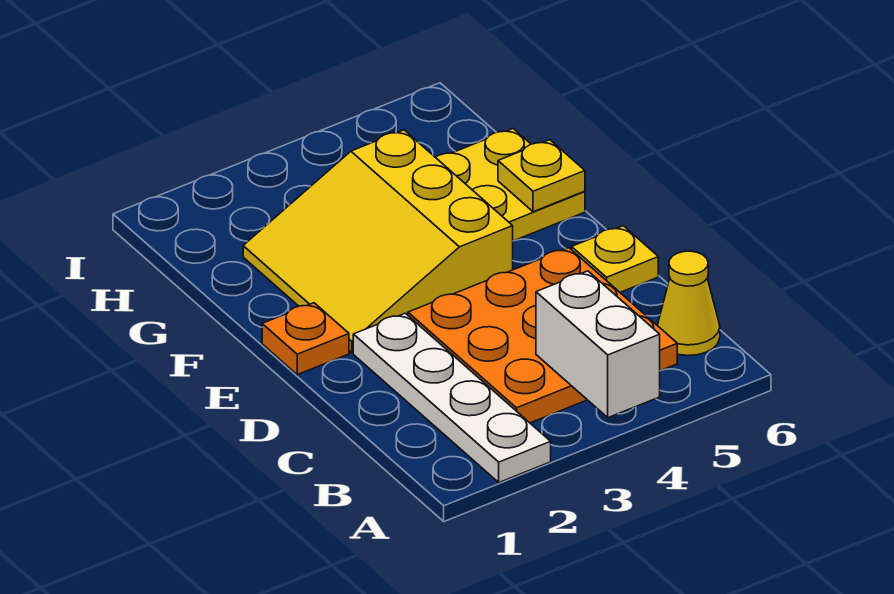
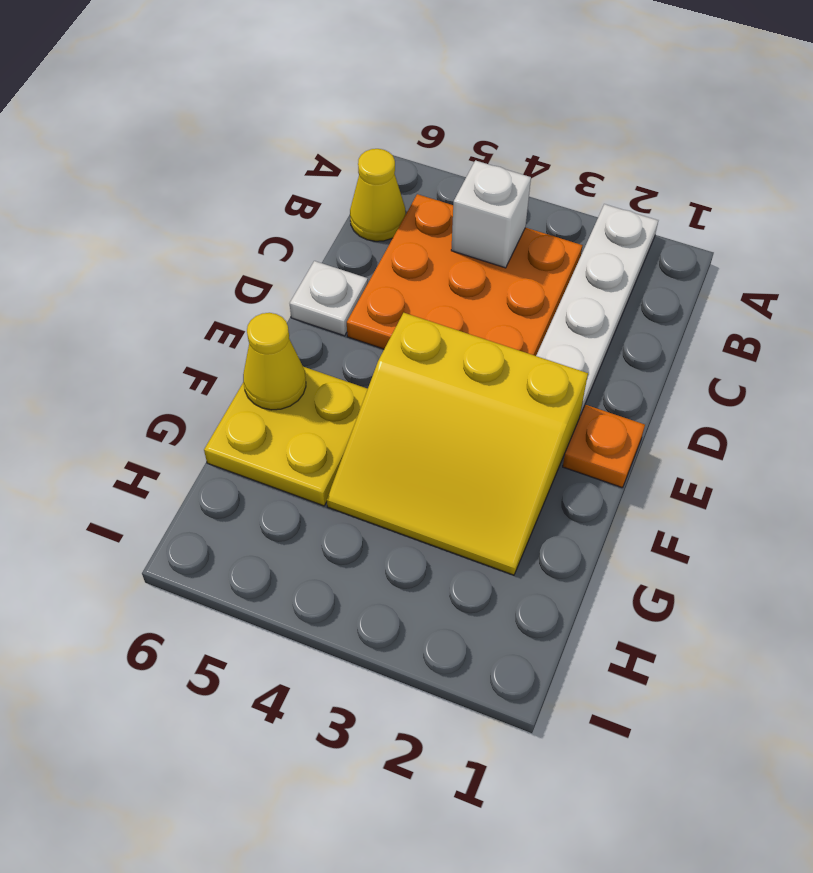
white 1x2 brick [536,271,660,418] -> white 1x1 brick [451,160,531,268]
yellow 1x1 plate [572,226,658,292] -> white 1x1 plate [290,261,368,336]
yellow 3x3 slope [243,130,513,353] -> yellow 3x3 slope turned to [327,313,588,575]
yellow 1x1 plate [498,140,585,212] -> yellow 1x1 cone [243,313,306,410]

